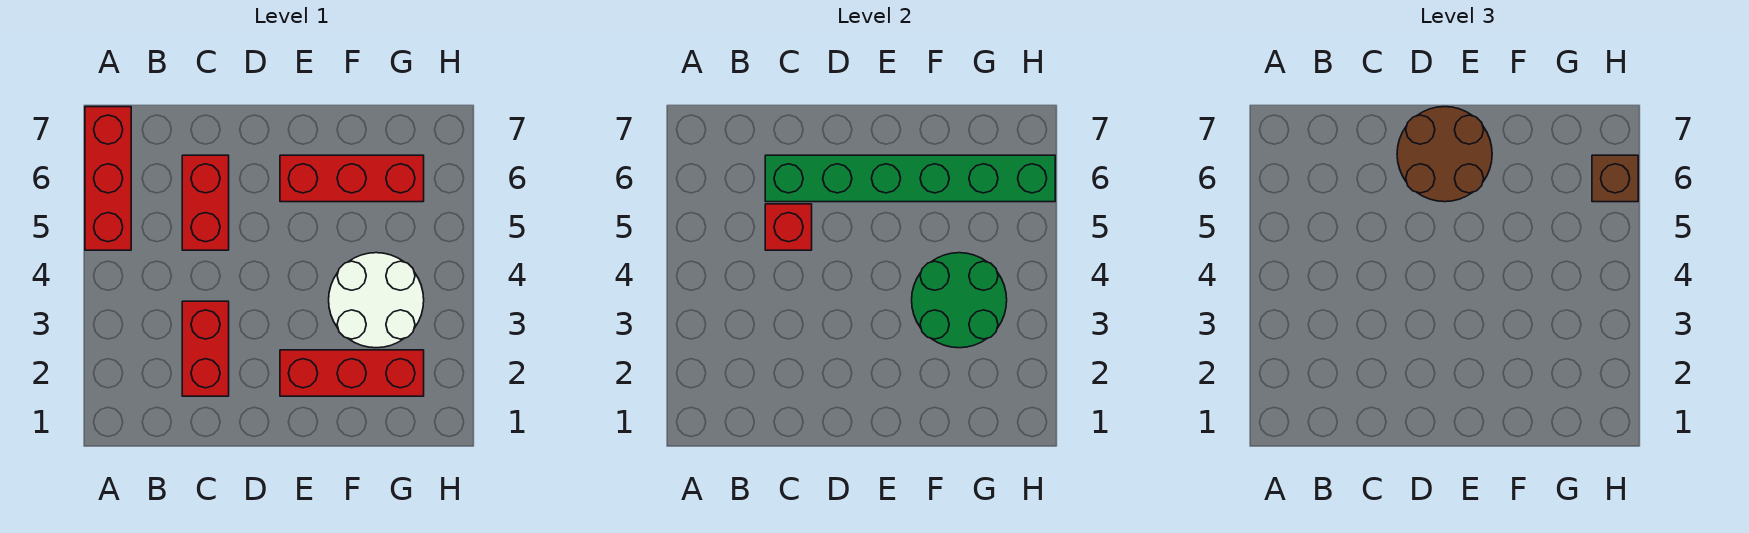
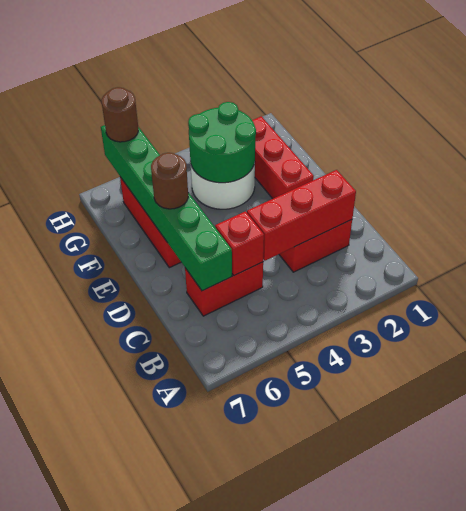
red 1x3 brick [85,107,131,250] -> red 1x3 brick moved to [247,170,356,261]
brown 2x2 round brick [1397,107,1492,202] -> brown 1x1 round brick [151,153,188,209]
brown 1x1 brick [1592,155,1638,202] -> brown 1x1 round brick [102,87,138,142]

